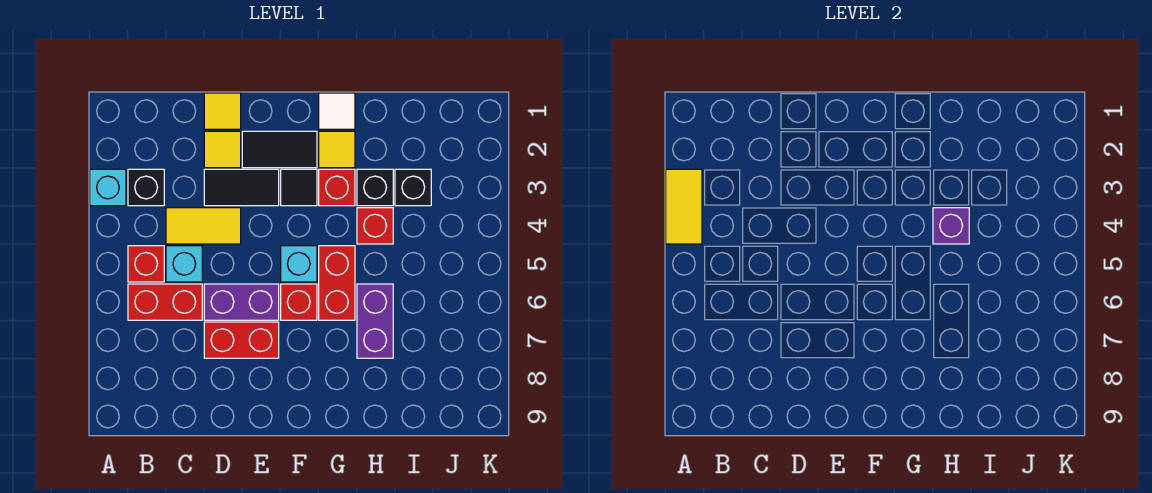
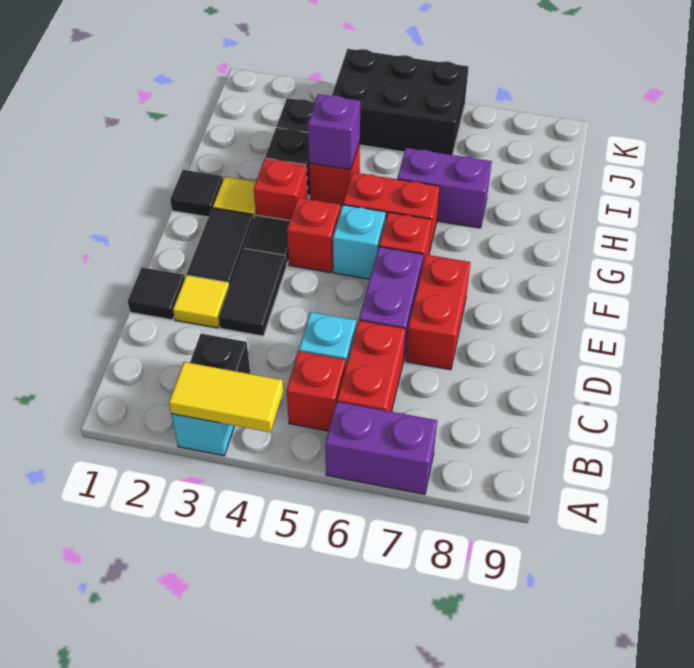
none -> purple 1x2 brick [325,402,437,494]
yellow 1x2 tile [166,208,241,244] -> none
yellow 1x1 tile [204,93,241,129] -> black 1x1 tile [128,267,185,320]
none -> red 1x1 brick [287,198,341,273]
white 1x1 tile [319,93,355,129] -> black 1x1 tile [170,170,223,217]
none -> black 2x3 brick [332,49,469,155]

